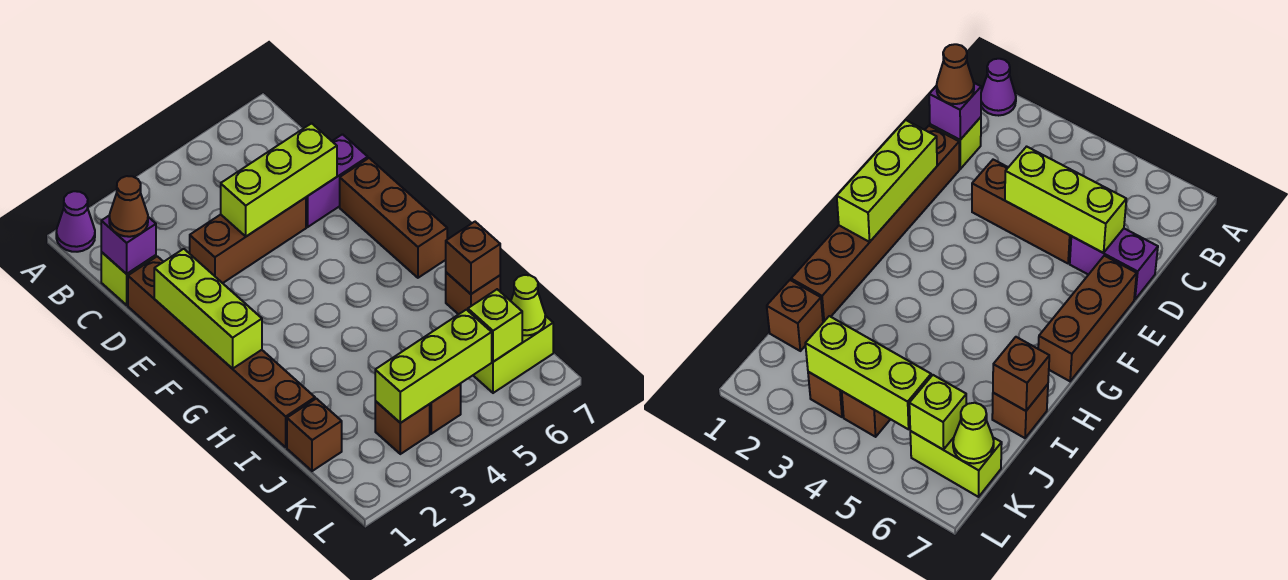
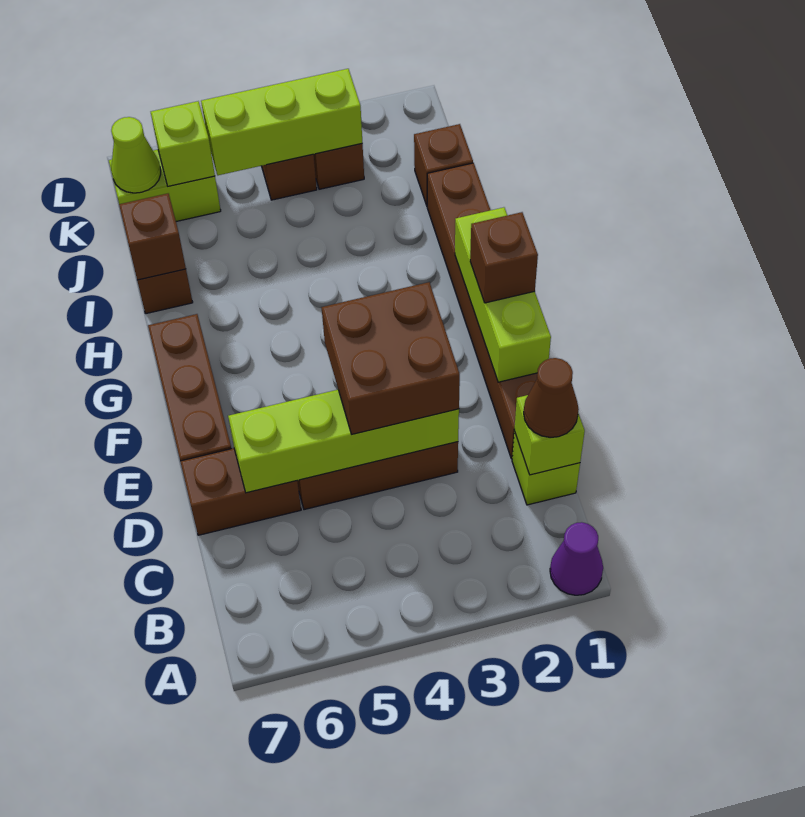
purple 1x1 brick [101,215,156,274] -> lime 1x1 brick [514,395,585,475]
none -> brown 2x2 brick [321,282,460,434]
lime 1x3 brick [221,123,337,236] -> lime 1x4 brick [228,390,459,493]
purple 1x2 brick [306,134,368,227] -> brown 1x2 brick [180,448,301,535]
none -> brown 1x1 brick [470,212,538,303]

